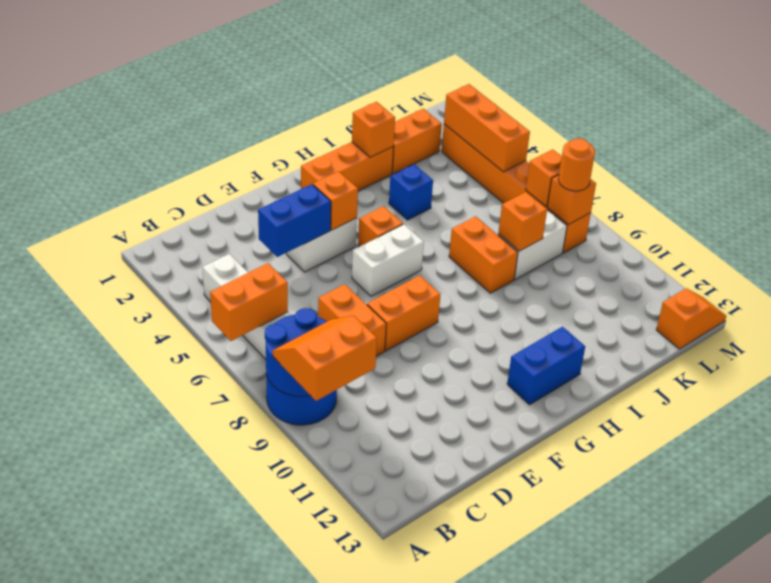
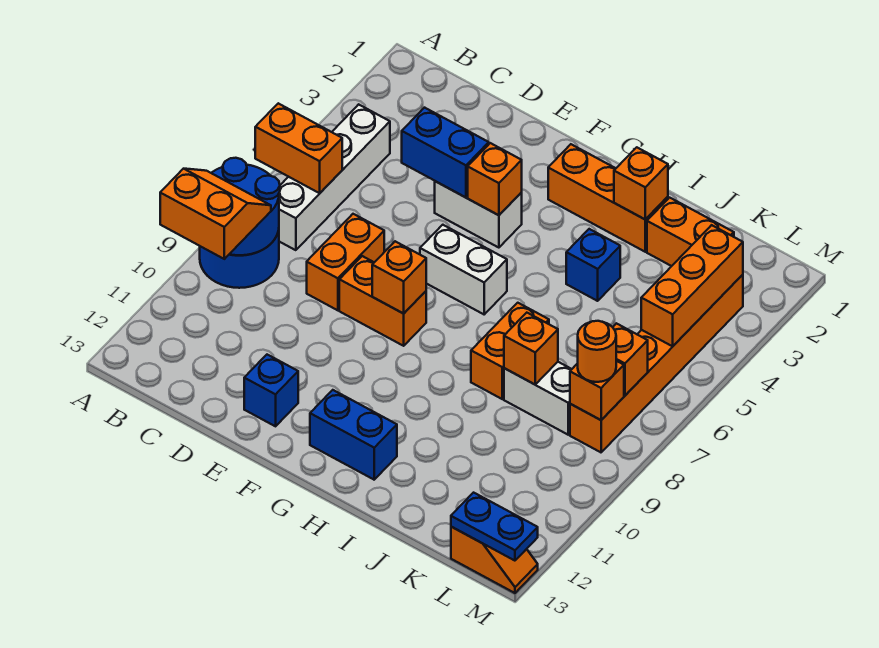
none -> blue 1x1 brick [244,355,298,426]
orange 1x1 brick [358,206,403,247] -> orange 1x1 brick moved to [372,241,426,314]
none -> blue 1x2 plate [451,493,538,561]

